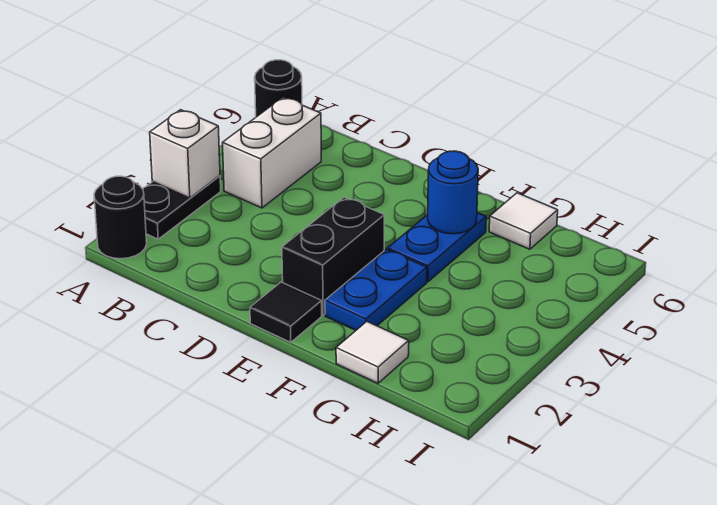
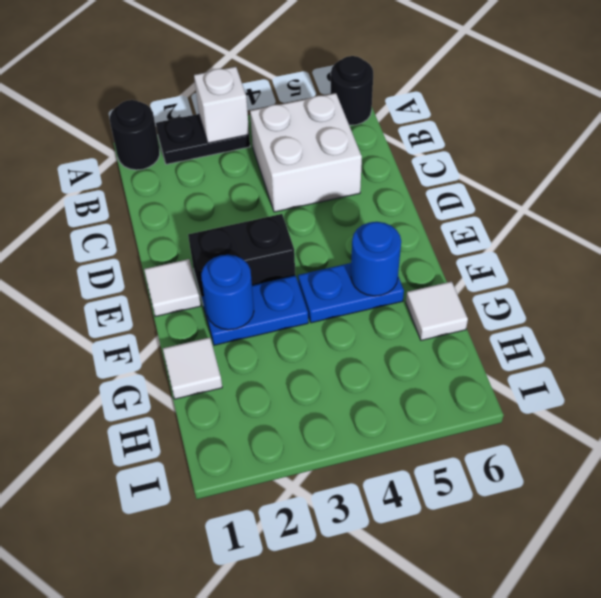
white 1x2 brick [223,97,321,208] -> white 2x2 brick [250,93,362,212]
black 1x1 tile [250,282,322,342] -> white 1x1 tile [144,259,201,317]
none -> blue 1x1 round brick [201,255,254,330]

